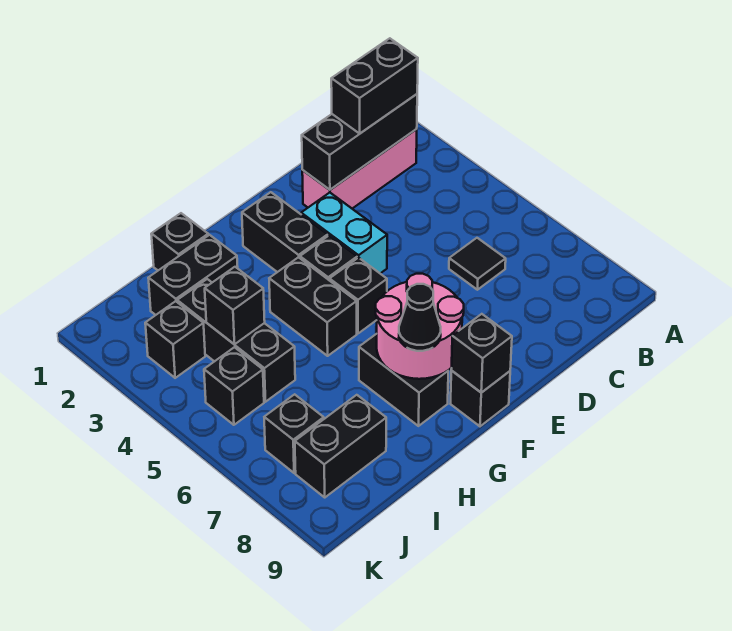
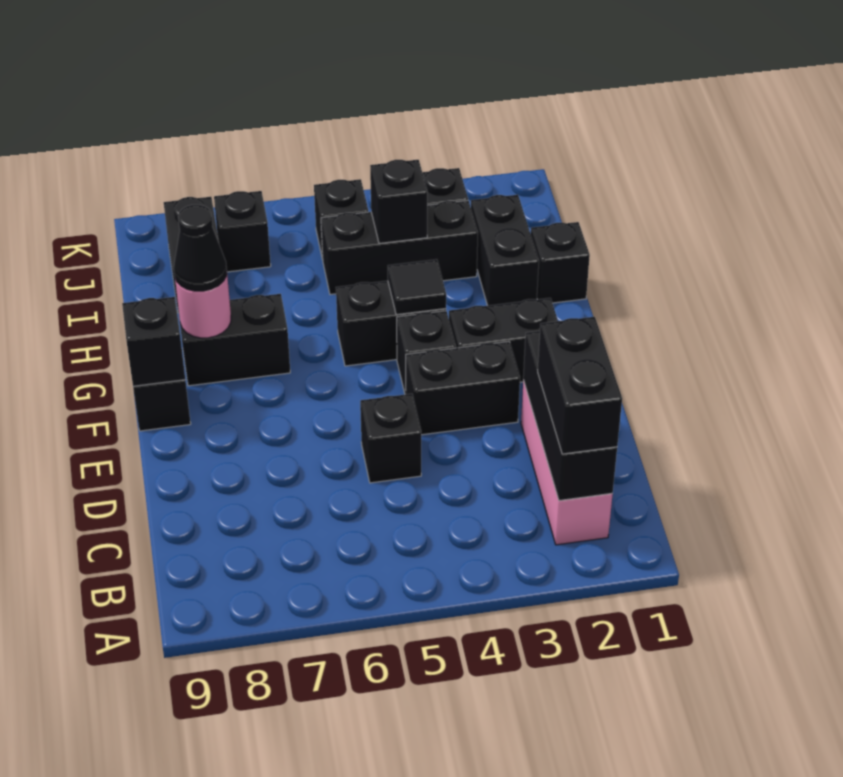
black 1x1 tile [449,238,506,290] -> black 1x1 tile moved to [388,259,446,315]
cyan 1x2 brick [301,193,387,273] -> black 1x2 brick [406,341,520,435]
black 1x1 brick [330,258,387,333] -> black 1x1 brick moved to [360,394,421,483]
pink 2x2 round brick [376,274,464,379] -> pink 1x1 round brick [175,275,231,338]

